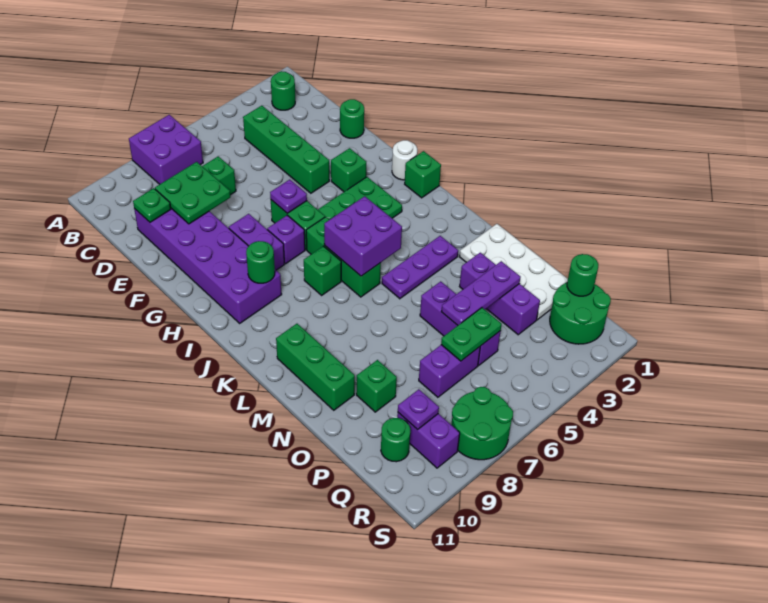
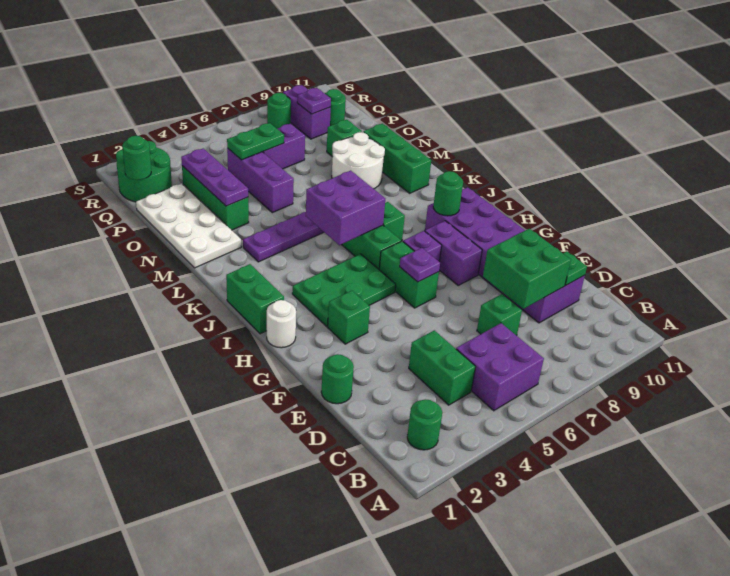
purple 2x2 brick [129,115,203,184] -> purple 2x2 brick moved to [456,323,544,411]
green 1x4 brick [243,106,329,193] -> green 1x2 brick [409,330,475,405]
green 2x2 plate [155,162,230,224] -> green 2x2 brick [483,229,571,309]
green 1x1 brick [405,151,441,198] -> green 1x2 brick [226,264,284,334]
none -> white 2x2 round brick [332,132,385,189]
purple 1x3 brick [460,253,540,335] -> green 1x3 brick [182,166,249,230]
purple 1x3 plate [441,261,521,326] -> purple 1x3 plate turned to [181,148,248,206]
green 2x2 round brick [451,387,513,460] -> green 1x1 round brick [267,93,291,129]

